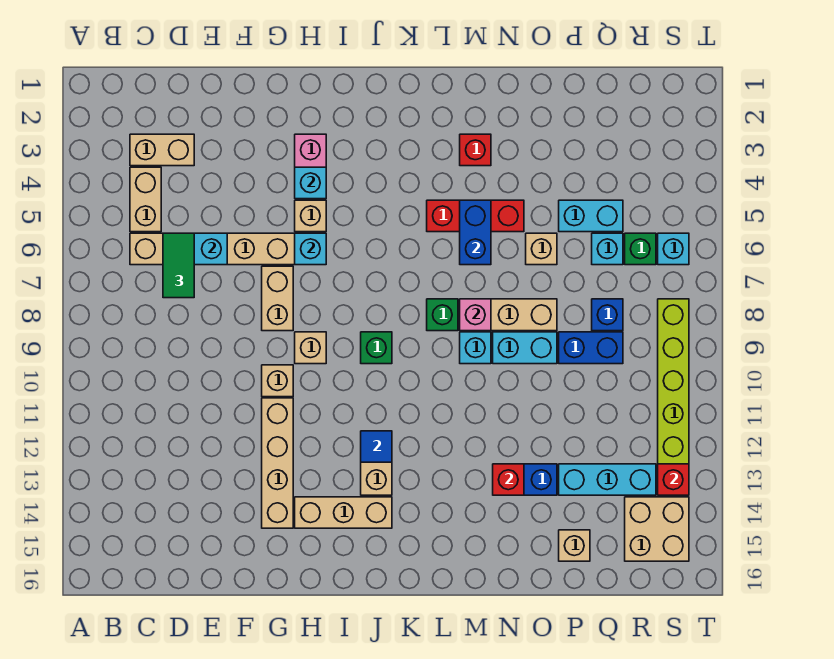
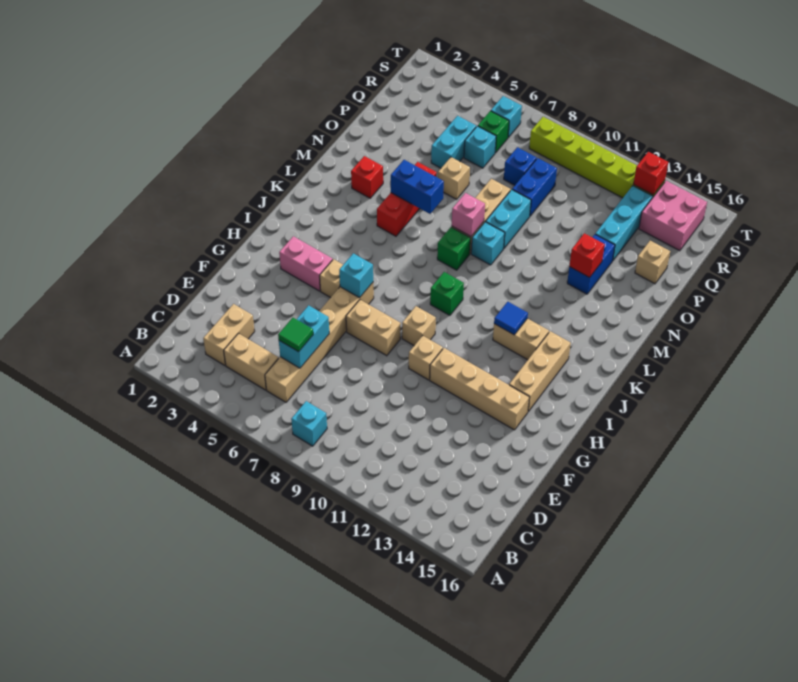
green 1x2 tile [163,233,194,298] -> green 1x1 tile [278,318,313,352]
cyan 1x1 brick [295,167,326,199] -> cyan 1x1 brick moved to [291,401,327,446]
tan 2x2 brick [625,497,689,561] -> pink 2x2 brick [639,181,707,251]

